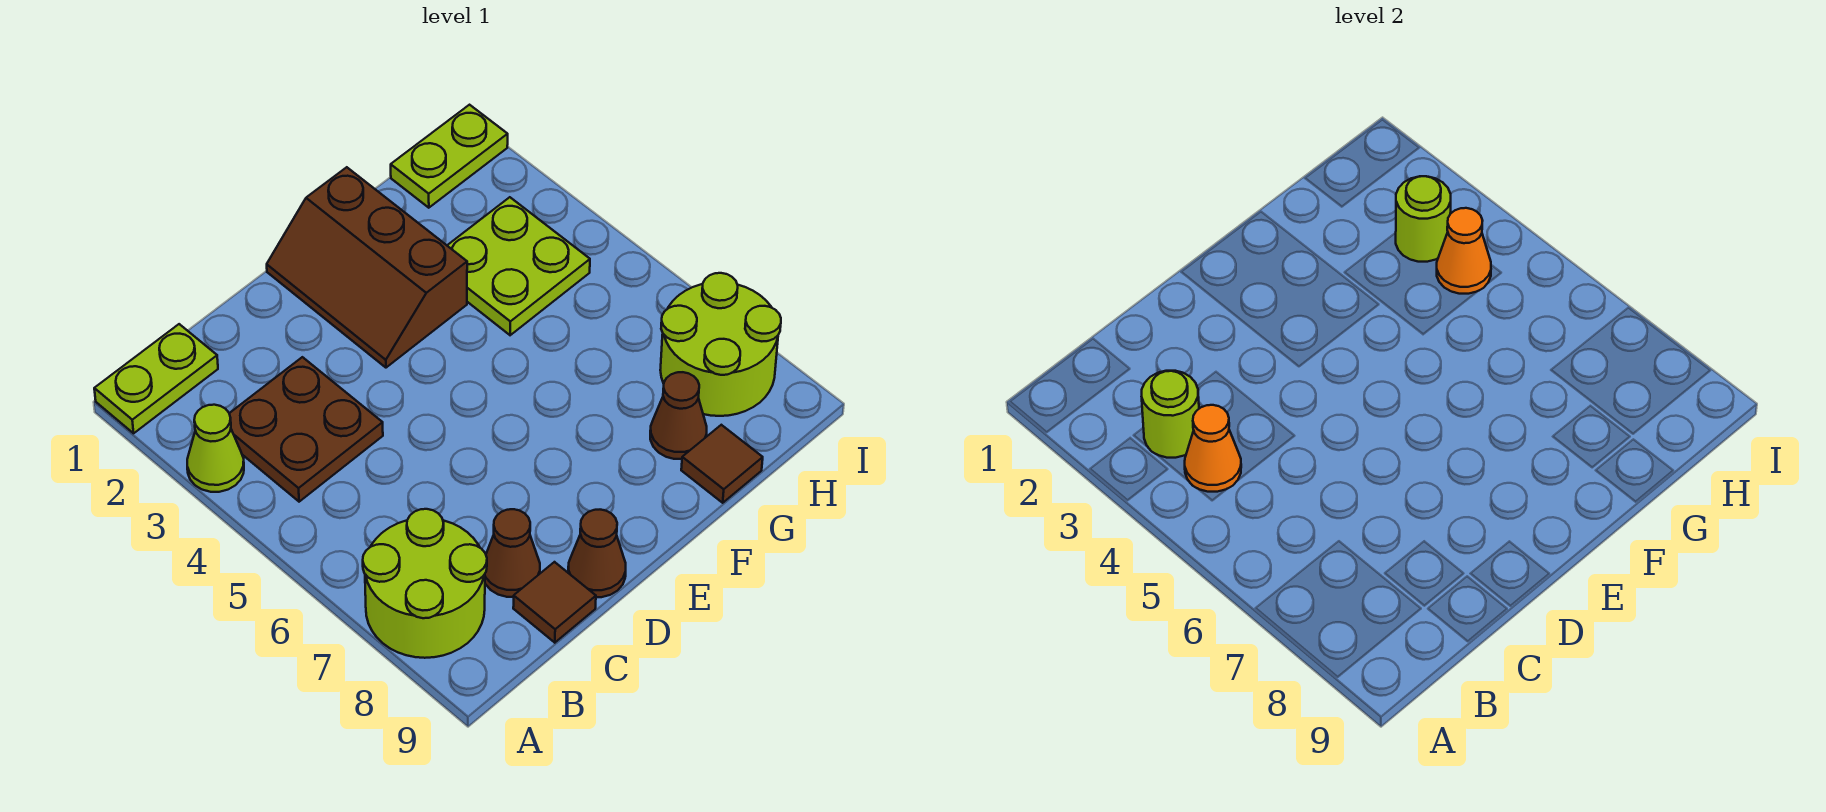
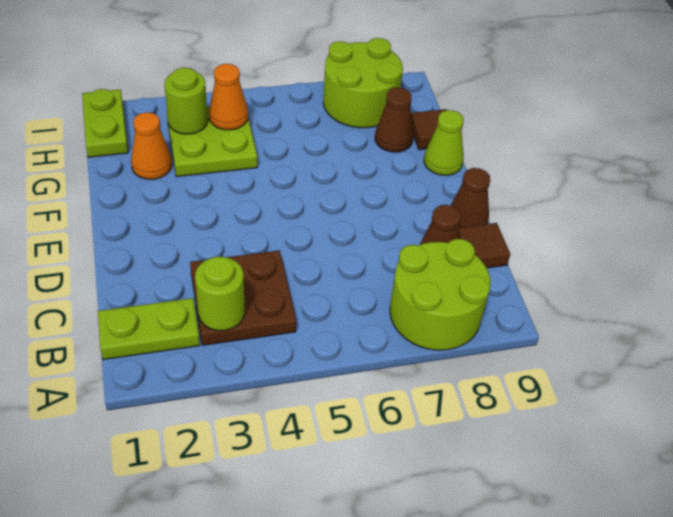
lime 1x2 plate [94,324,218,433] -> lime 1x2 plate turned to [98,298,200,360]
lime 1x1 cone [187,405,244,492] -> lime 1x1 cone moved to [424,110,464,175]
orange 1x1 cone [1185,405,1241,492] -> orange 1x1 cone moved to [131,112,172,179]
brown 2x3 slope [267,167,467,368] -> none

